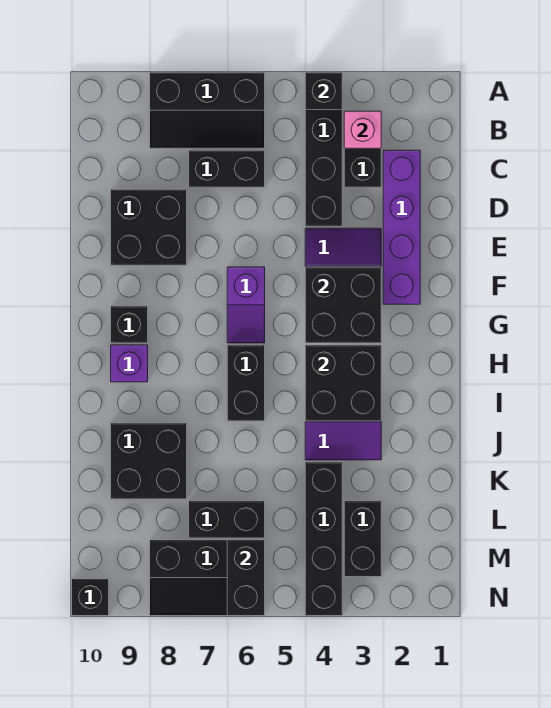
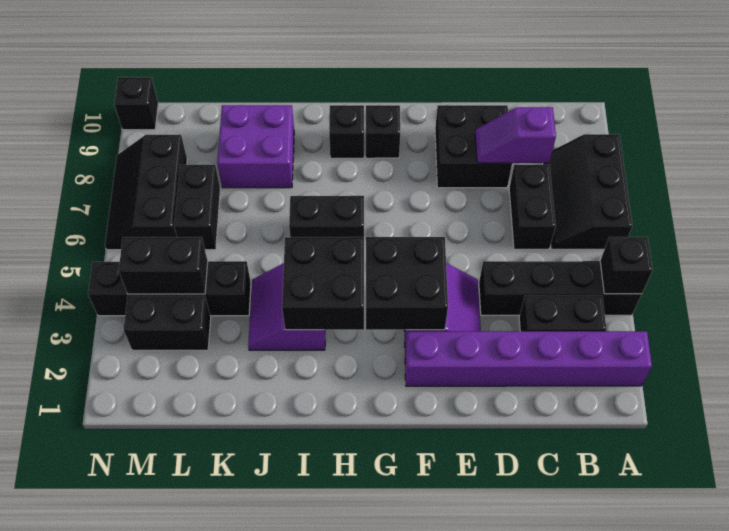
pink 1x1 brick [344,111,381,148] -> none
purple 1x4 brick [383,150,420,304] -> purple 1x6 brick [405,331,652,386]
purple 1x2 slope [227,267,265,343] -> purple 1x2 slope moved to [475,107,556,163]
purple 1x1 brick [111,345,148,382] -> black 1x1 brick [329,105,364,158]
black 2x2 brick [111,423,187,499] -> purple 2x2 brick [217,105,294,188]
black 1x2 brick [227,540,265,616] -> black 1x2 brick moved to [119,237,208,294]

